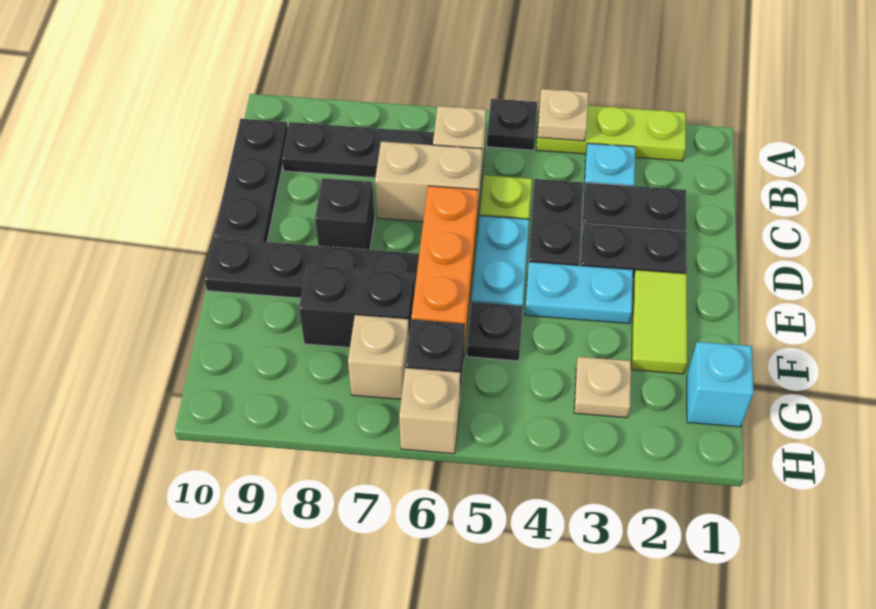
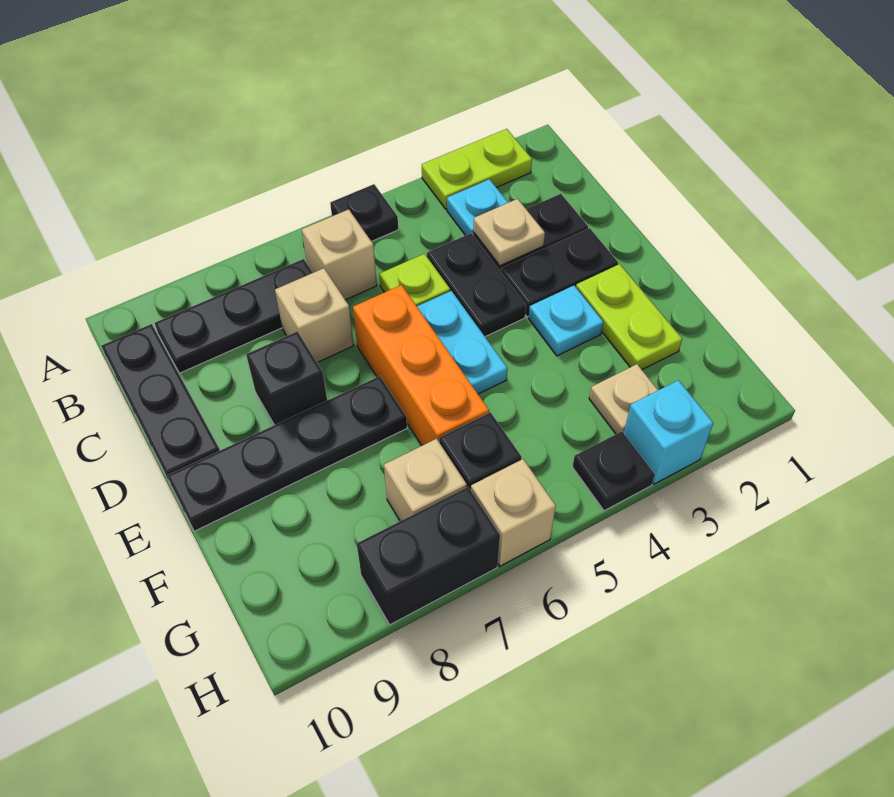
lime 1x3 plate [536,106,686,161] -> lime 1x2 plate [422,129,532,209]
tan 1x1 plate [537,89,588,141] -> tan 1x1 plate moved to [473,199,545,266]
tan 1x2 brick [375,141,482,222] -> tan 1x1 brick [275,268,354,362]
lime 1x2 tile [631,270,687,374] -> lime 1x2 plate [576,264,682,370]
cyan 1x2 plate [525,262,633,324] -> cyan 1x1 plate [529,286,603,356]
black 1x1 plate [467,302,523,361] -> black 1x1 plate moved to [572,431,655,511]
black 1x2 brick [299,265,415,347] -> black 1x2 brick moved to [357,487,500,625]
cyan 1x1 brick [687,342,753,427] -> cyan 1x1 brick moved to [624,380,713,484]

